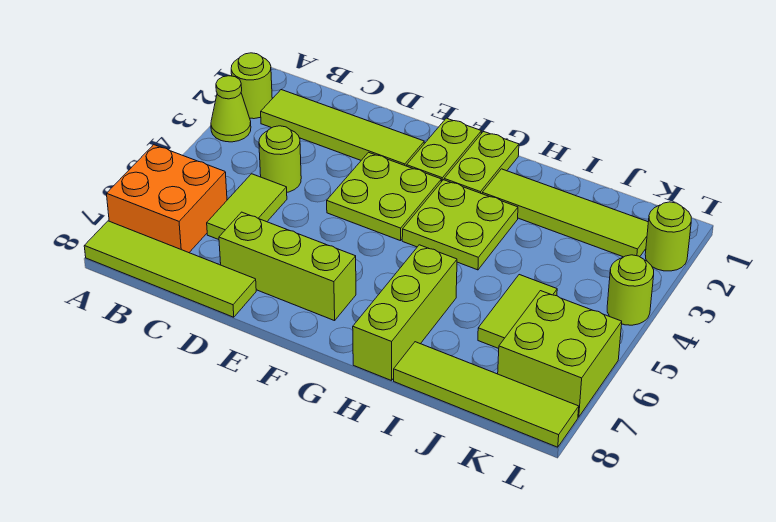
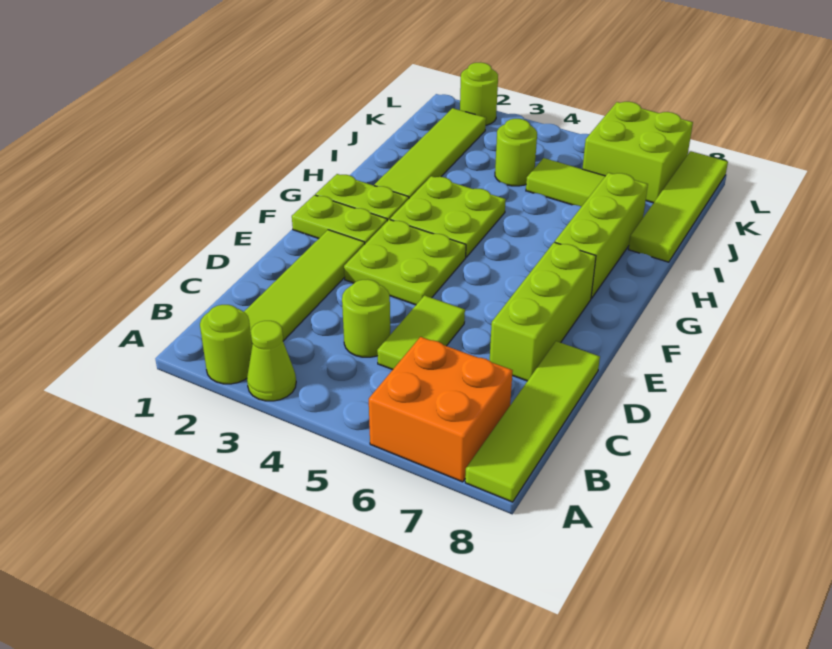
lime 1x2 tile [207,174,287,240] -> lime 1x2 tile turned to [377,295,465,370]
lime 1x3 brick [353,245,457,381] -> lime 1x3 brick turned to [555,173,648,298]
lime 1x1 round brick [607,255,654,325] -> lime 1x1 round brick moved to [495,119,537,186]

